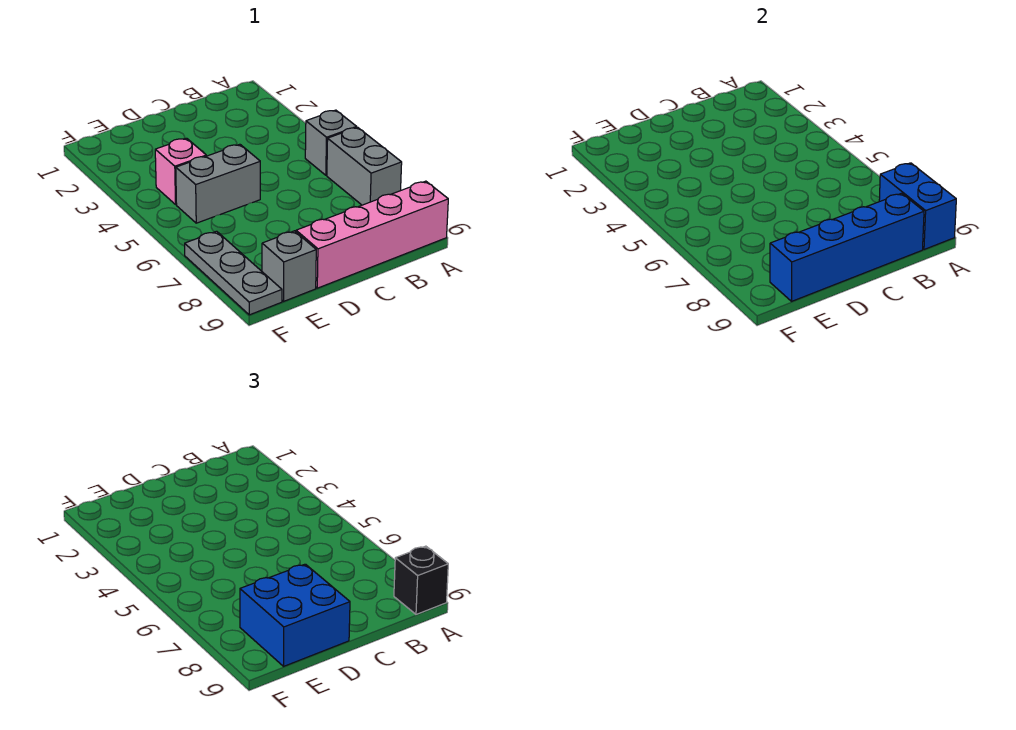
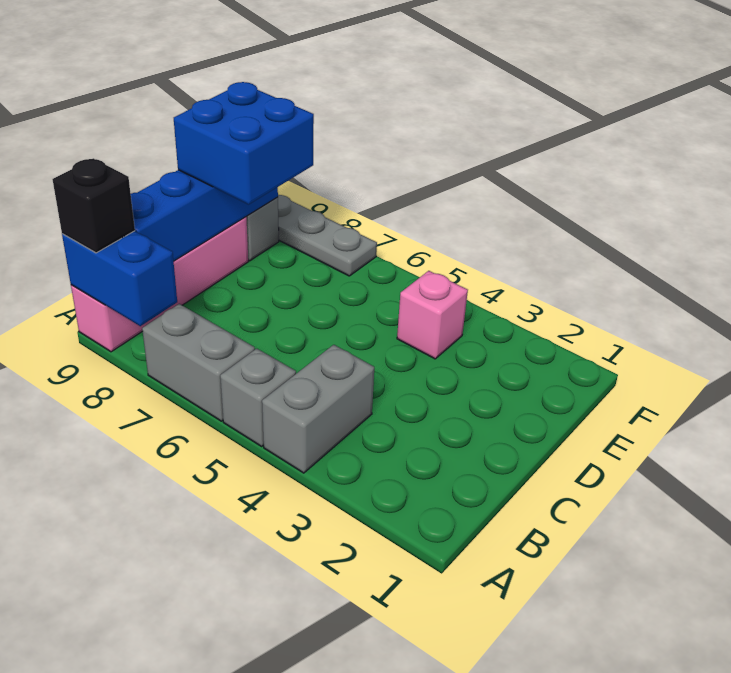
grey 1x2 brick [176,144,260,223] -> grey 1x2 brick moved to [262,345,374,473]

